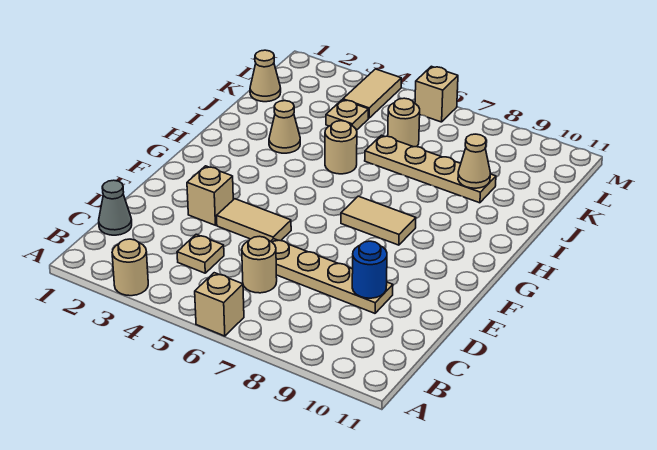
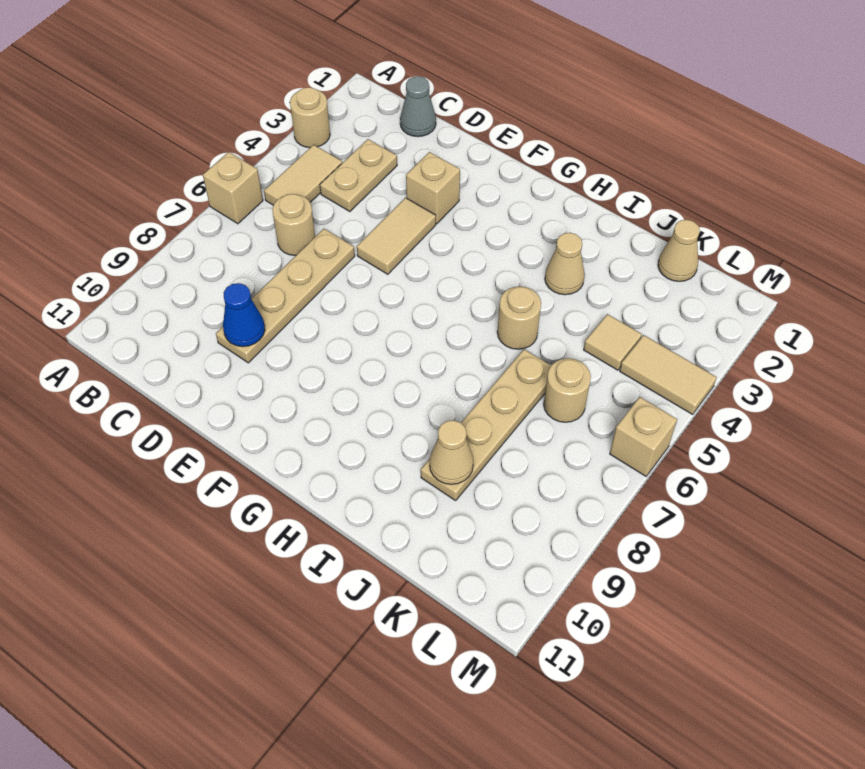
tan 1x1 plate [177,234,224,273] -> tan 1x2 plate [320,139,397,212]
blue 1x1 round brick [352,241,387,298] -> blue 1x1 cone [223,283,265,347]
tan 1x2 tile [341,196,416,245] -> tan 1x2 tile moved to [264,145,342,205]
tan 1x1 plate [326,100,369,130] -> tan 1x1 tile [584,314,642,370]

